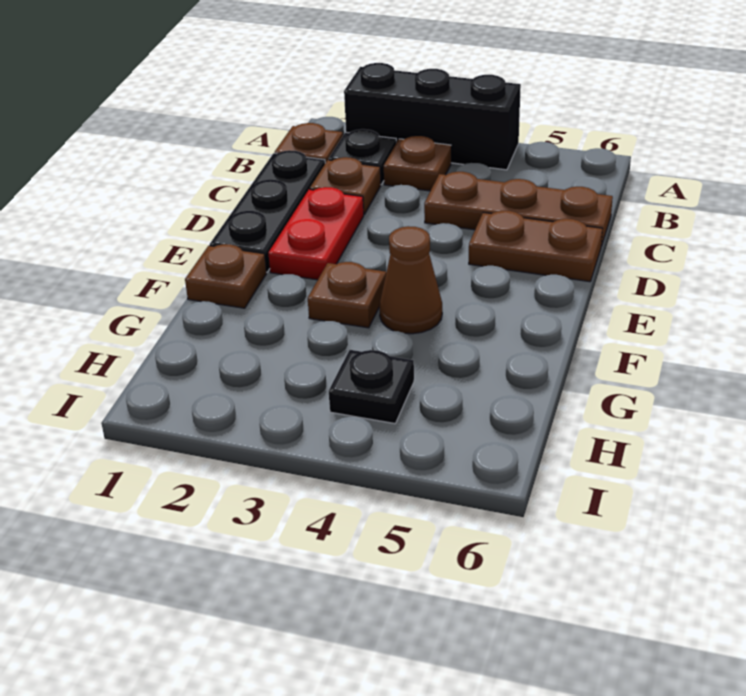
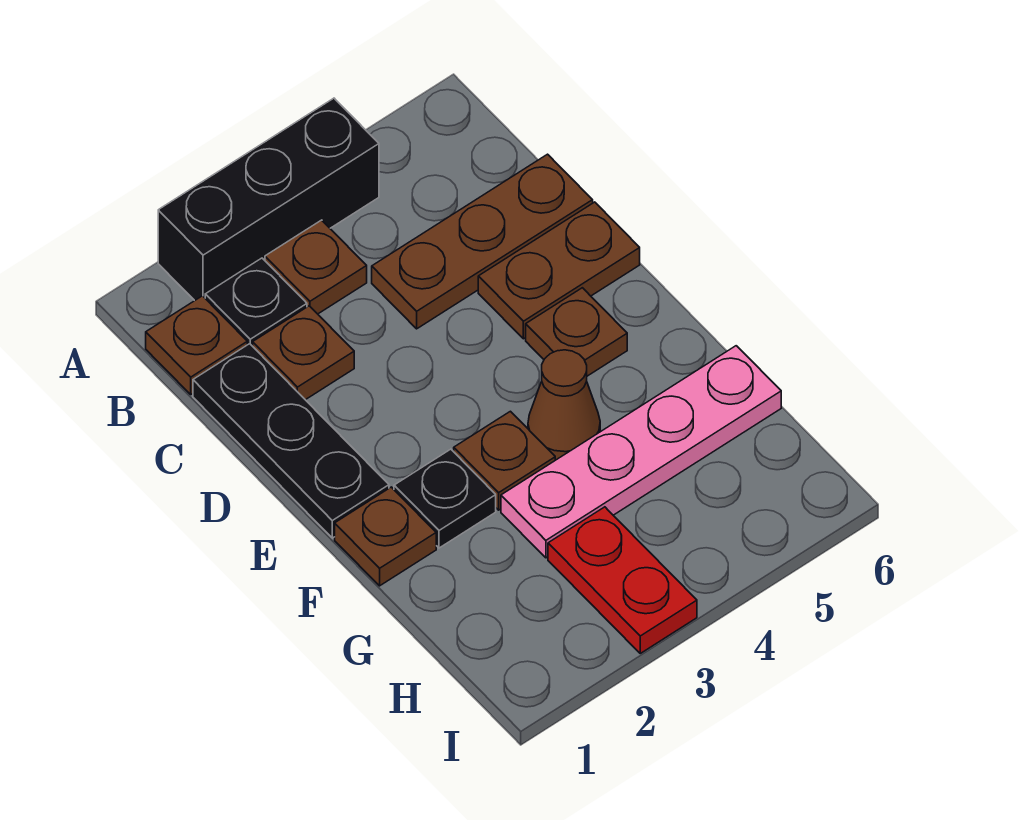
red 1x2 plate [268,187,364,280] -> red 1x2 plate moved to [548,507,697,653]
none -> brown 1x1 plate [526,288,627,376]
none -> pink 1x4 plate [501,346,781,558]
black 1x1 plate [329,350,414,424] -> black 1x1 plate moved to [394,449,496,548]

